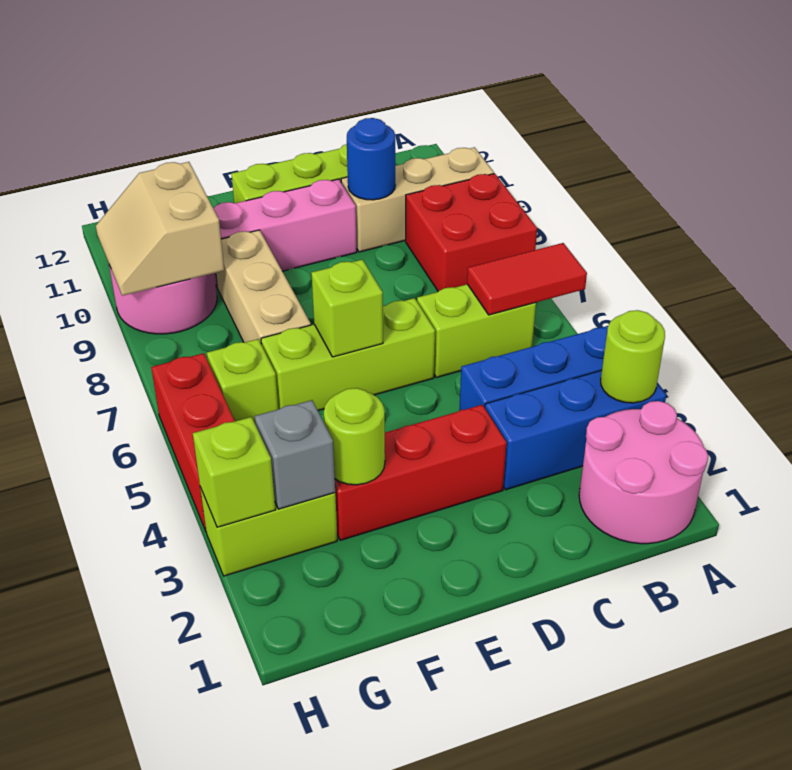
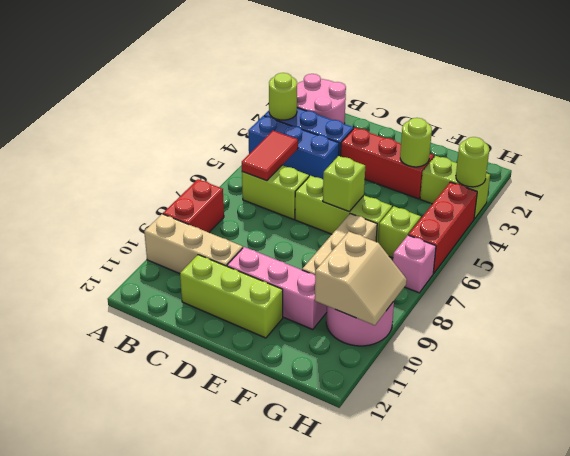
red 1x2 tile [467,243,587,315] -> red 1x2 tile turned to [242,131,298,181]
red 2x2 brick [406,174,537,291] -> red 1x2 brick [163,179,224,232]
blue 1x1 round brick [347,118,396,200] -> none
grey 1x1 brick [255,400,335,509] -> none
lime 1x1 brick [193,417,275,527] -> lime 1x1 round brick [456,137,489,187]
none -> pink 1x1 brick [393,235,436,293]

